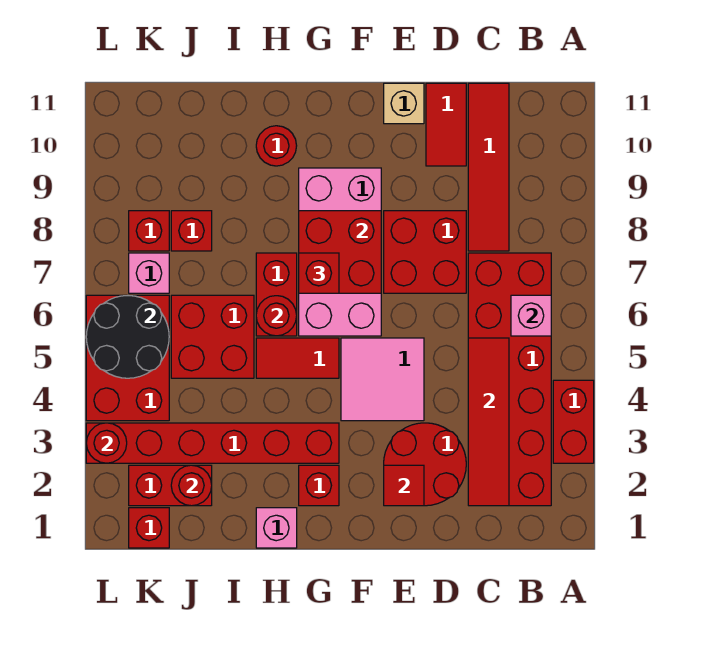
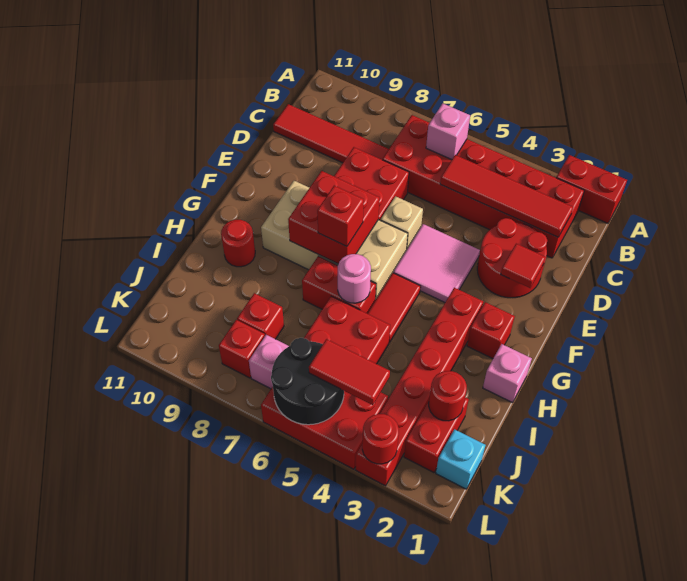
red 1x2 brick [553,380,594,463] -> red 1x2 brick moved to [556,155,627,223]
red 1x2 tile [426,83,466,166] -> red 1x2 tile moved to [309,339,390,405]
tan 1x1 brick [384,83,424,124] -> tan 1x1 brick moved to [380,196,423,250]
pink 2x4 brick [299,168,381,336] -> tan 2x4 brick [261,181,408,300]
red 1x1 round brick [256,296,297,336] -> pink 1x1 round brick [338,254,371,303]
red 1x1 brick [129,508,169,548] -> cyan 1x1 brick [436,429,485,489]

